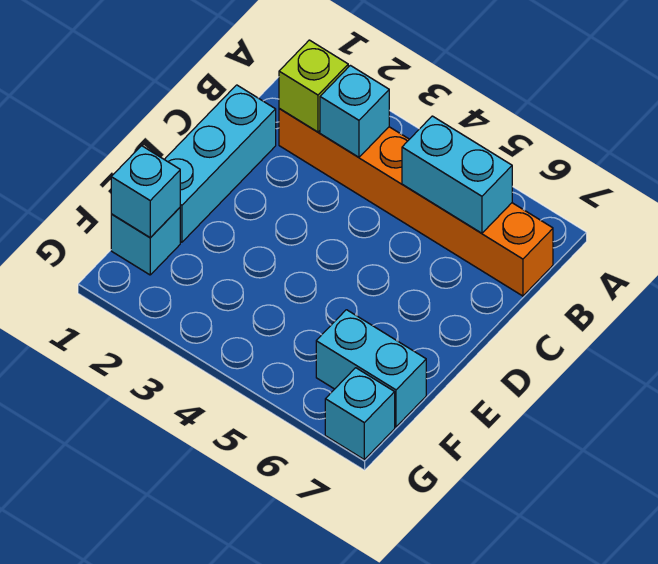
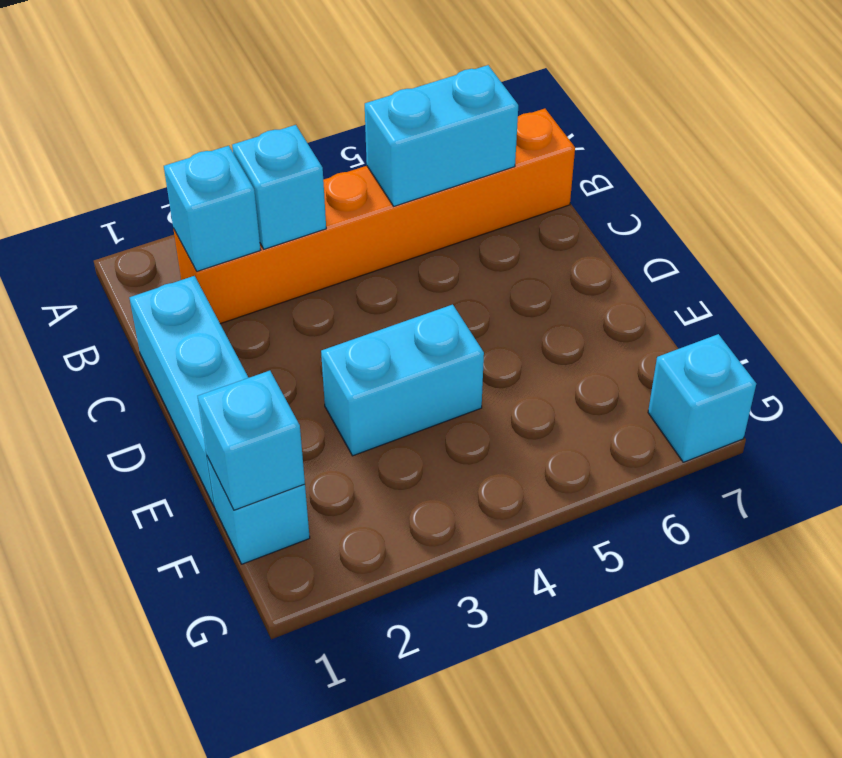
lime 1x1 brick [279,40,348,132] -> cyan 1x1 brick [164,146,260,271]
cyan 1x2 brick [316,310,426,427] -> cyan 1x2 brick moved to [321,305,484,456]

